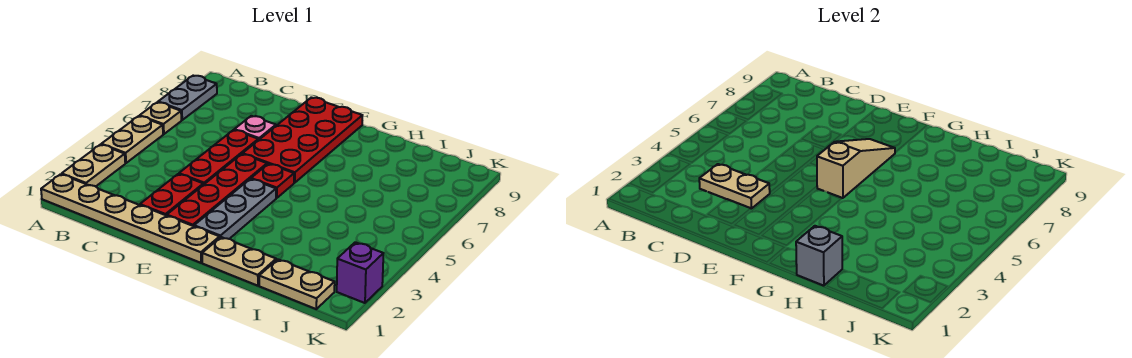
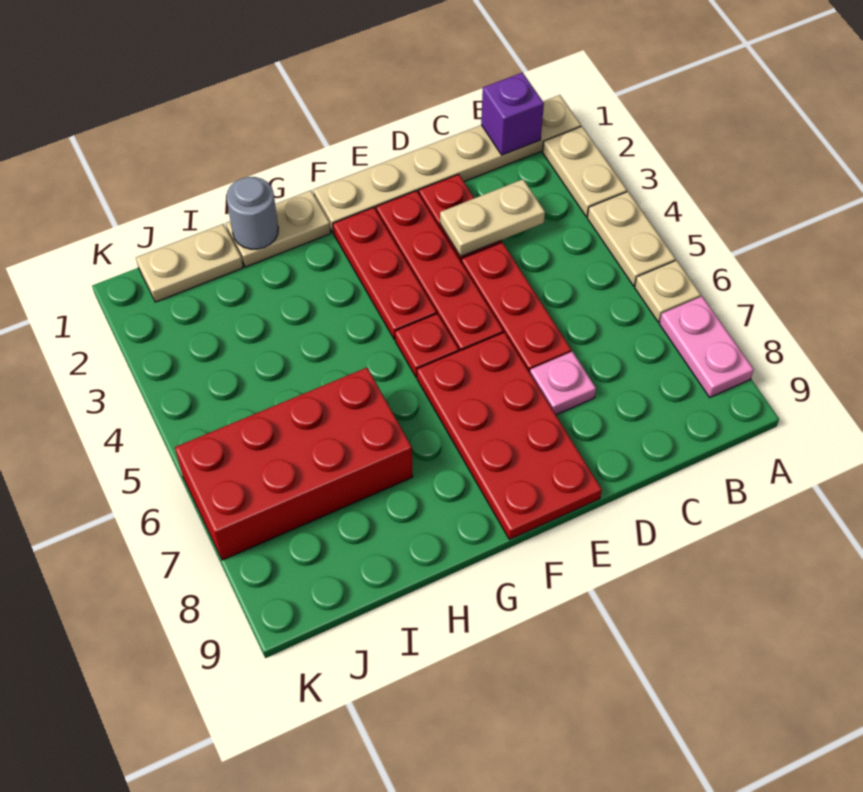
grey 1x2 plate [158,76,217,120] -> pink 1x2 plate [659,296,754,397]
grey 1x3 plate [194,179,276,239] -> red 1x3 plate [333,207,436,340]
tan 1x3 slope [817,139,895,198] -> none
grey 1x1 brick [796,226,842,286] -> grey 1x1 round brick [226,177,278,249]
none -> red 2x4 brick [175,368,413,560]
purple 1x1 brick [337,242,383,303] -> purple 1x1 brick moved to [481,73,544,155]

